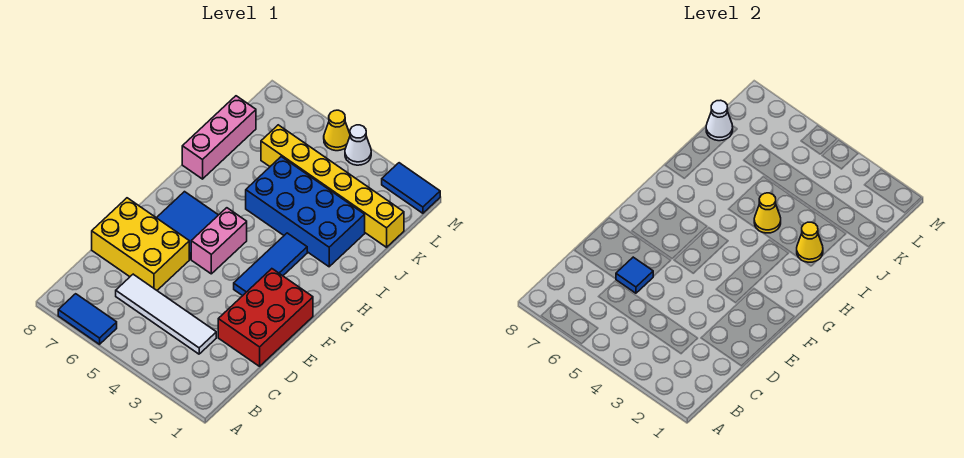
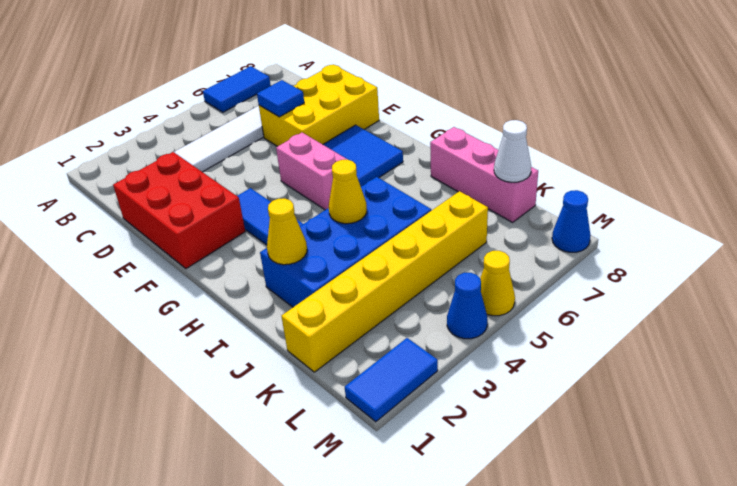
white 1x1 cone [345,125,371,165] -> blue 1x1 cone [447,273,488,339]
none -> blue 1x1 cone [552,190,591,252]

